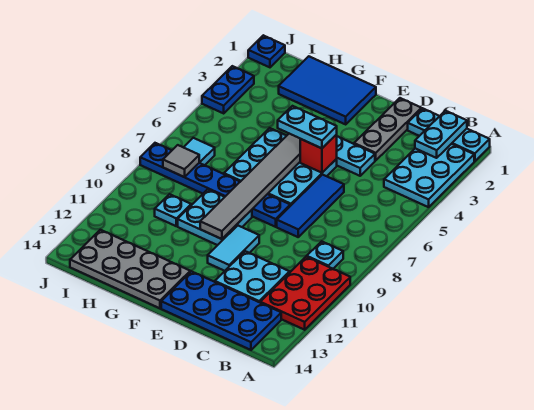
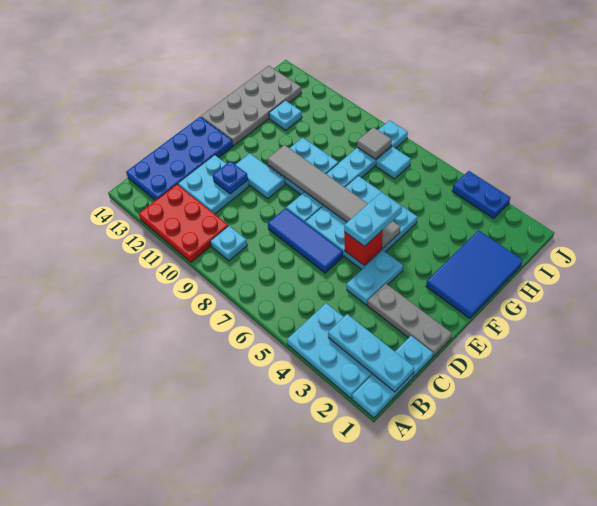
cyan 1x2 plate [415,111,467,158] -> cyan 1x3 plate [328,314,414,392]
blue 1x6 plate [140,143,290,227] -> cyan 1x6 plate [286,120,408,222]
cyan 1x1 plate [155,194,191,226] -> cyan 1x1 plate moved to [269,100,302,130]
blue 1x1 plate [248,35,285,67] -> blue 1x1 plate moved to [212,161,248,194]

